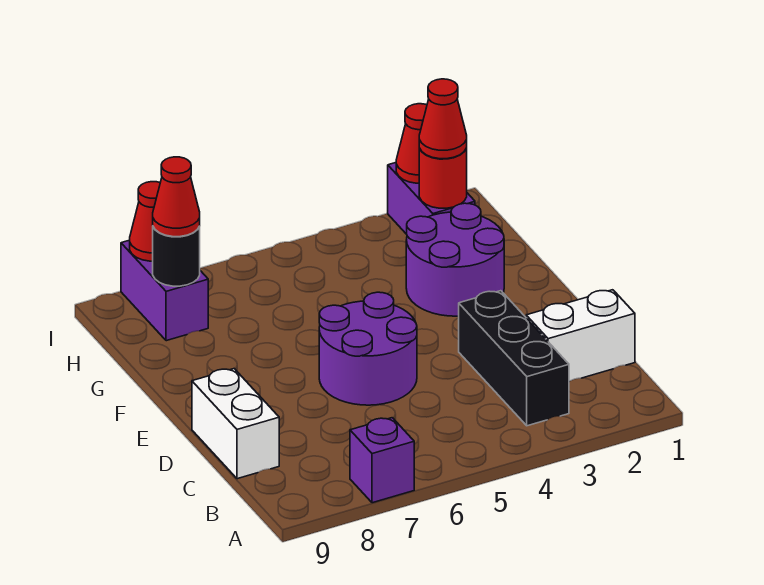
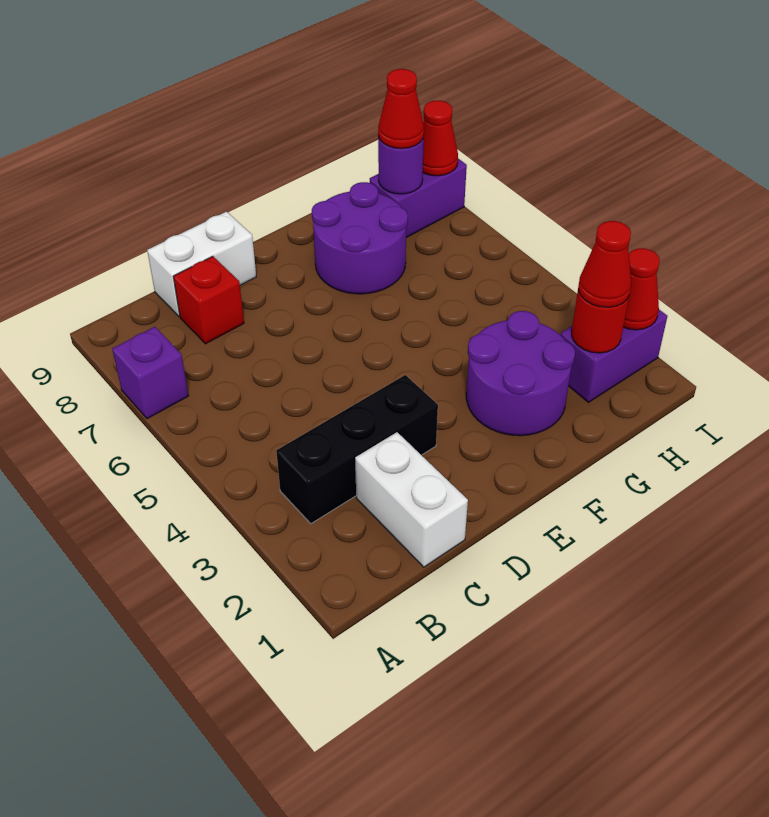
none -> red 1x1 brick [173,256,244,344]
purple 2x2 round brick [319,292,417,405] -> purple 2x2 round brick moved to [312,182,408,294]
black 1x1 round brick [153,227,200,286] -> purple 1x1 round brick [378,136,424,194]

